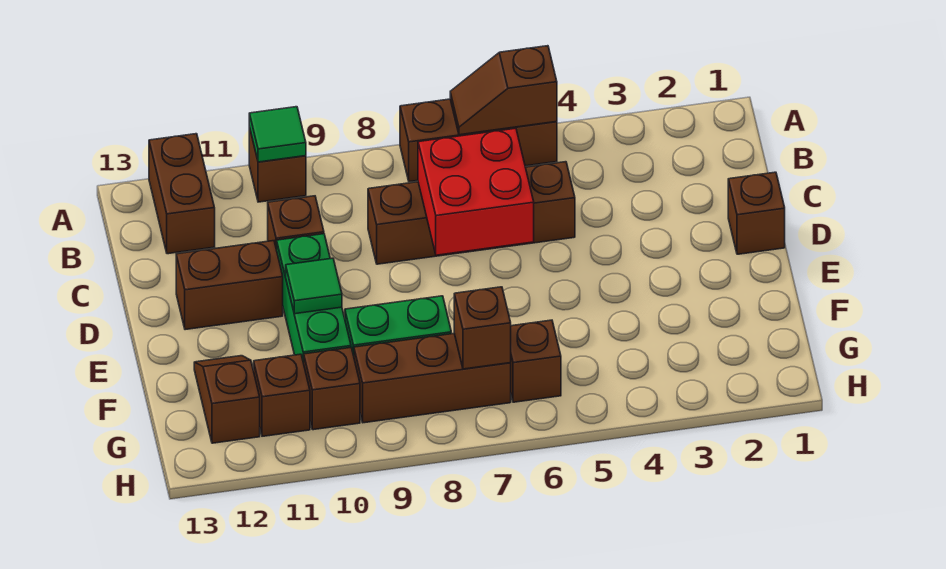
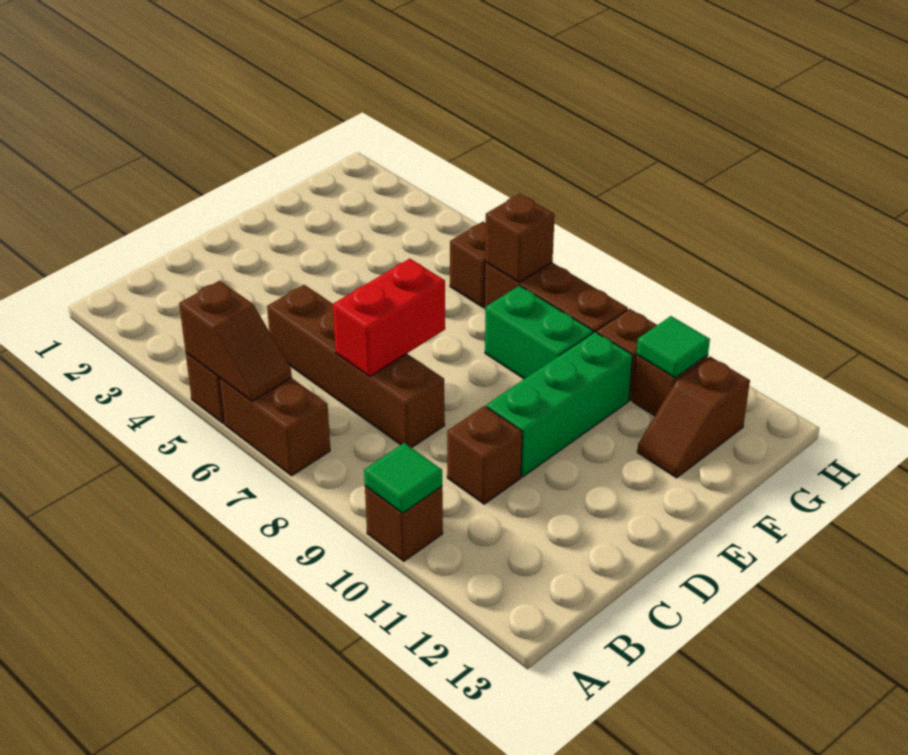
brown 1x2 brick [149,134,215,254] -> none
red 2x2 brick [418,128,534,255] -> red 1x2 brick [333,259,445,376]
brown 1x1 brick [728,172,785,254] -> none
brown 1x2 brick [176,241,283,330] -> none
green 1x1 tile [286,258,342,314] -> green 1x1 tile moved to [637,316,710,378]

